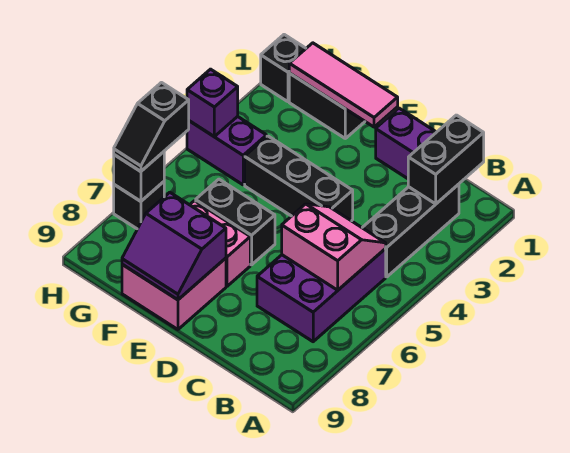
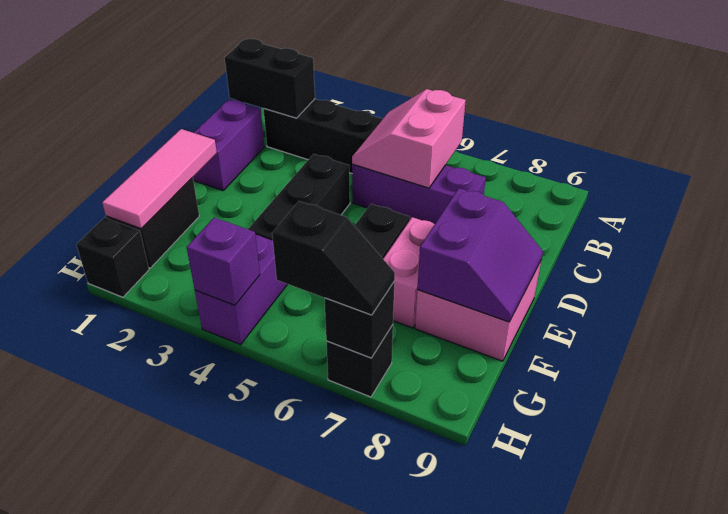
purple 2x3 brick [257,249,386,342] -> purple 1x3 brick [352,164,486,224]

